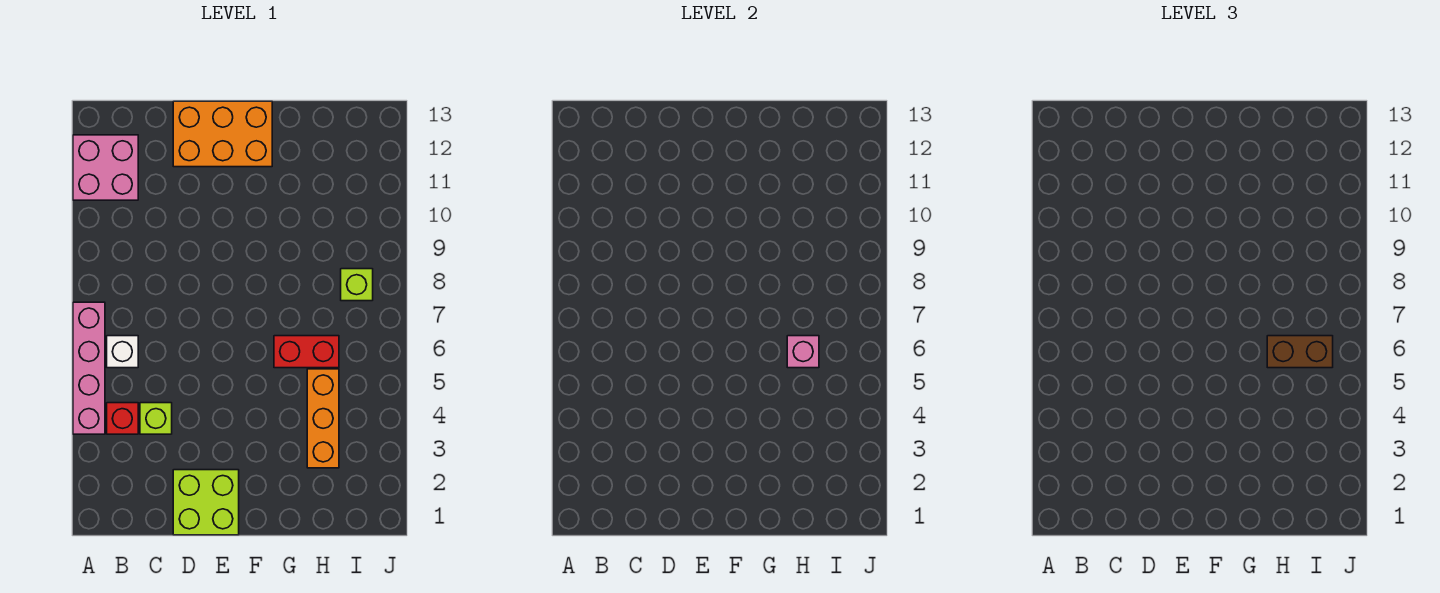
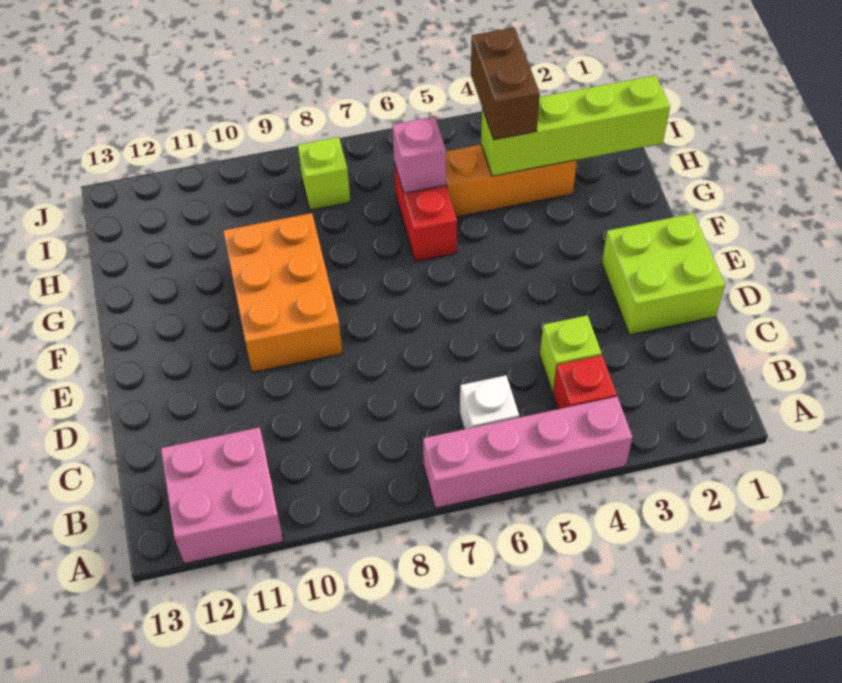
orange 2x3 brick [173,101,272,167] -> orange 2x3 brick moved to [223,213,343,372]
none -> lime 1x4 brick [481,75,670,176]
brown 1x2 brick [1267,336,1333,368] -> brown 1x2 brick moved to [471,28,540,140]

